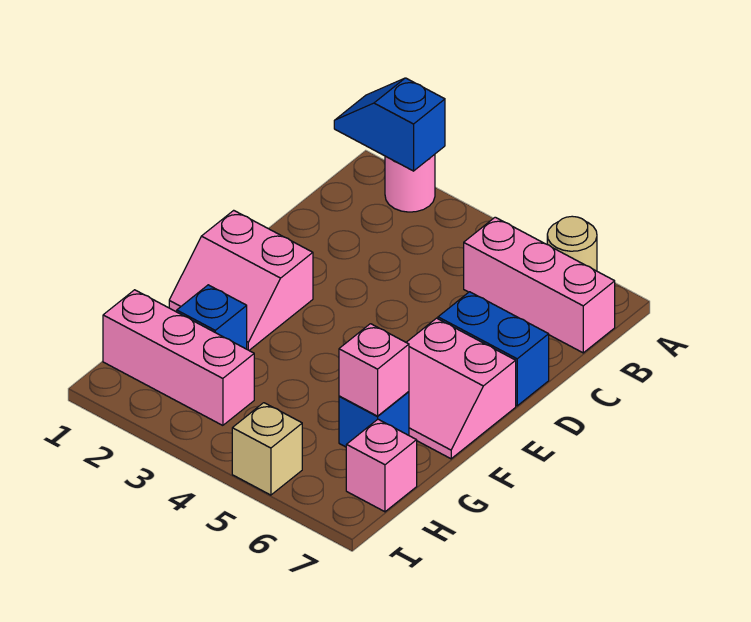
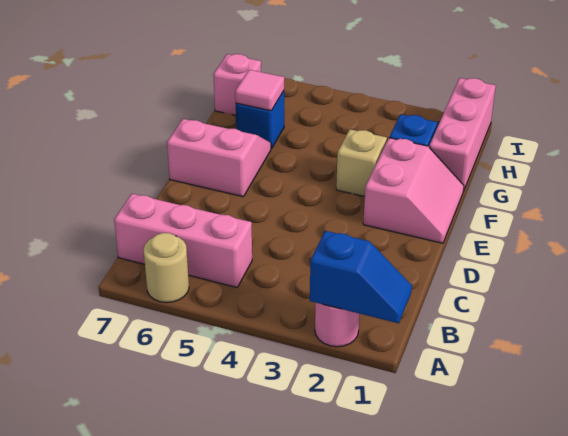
blue 1x2 brick [438,292,549,406] -> none
pink 2x2 slope [169,210,313,350] -> pink 2x2 slope turned to [363,138,464,243]
pink 1x1 brick [339,324,409,416] -> pink 1x1 tile [235,70,284,111]
pink 1x3 brick [103,290,254,425] -> pink 1x3 brick turned to [429,78,496,189]
tan 1x1 brick [232,403,302,495] -> tan 1x1 brick moved to [336,129,387,197]

